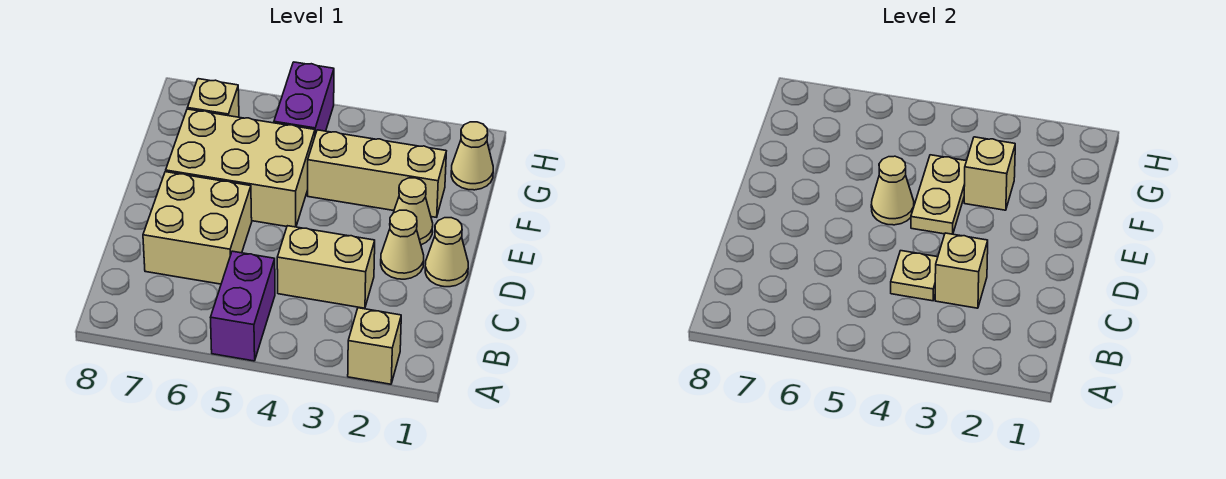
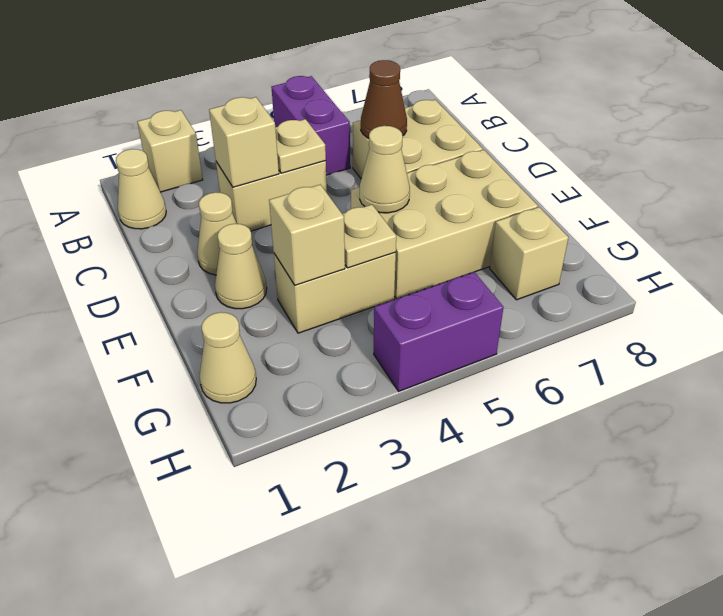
none -> brown 1x1 cone [361,60,407,138]
tan 1x1 cone [425,218,468,287] -> tan 1x1 cone moved to [116,149,166,229]
tan 1x2 plate [911,155,966,234] -> tan 1x1 plate [343,205,396,268]
tan 1x3 brick [308,130,446,217] -> tan 1x2 brick [274,253,396,333]
purple 1x2 brick [274,62,334,134] -> purple 1x2 brick turned to [374,272,503,391]

